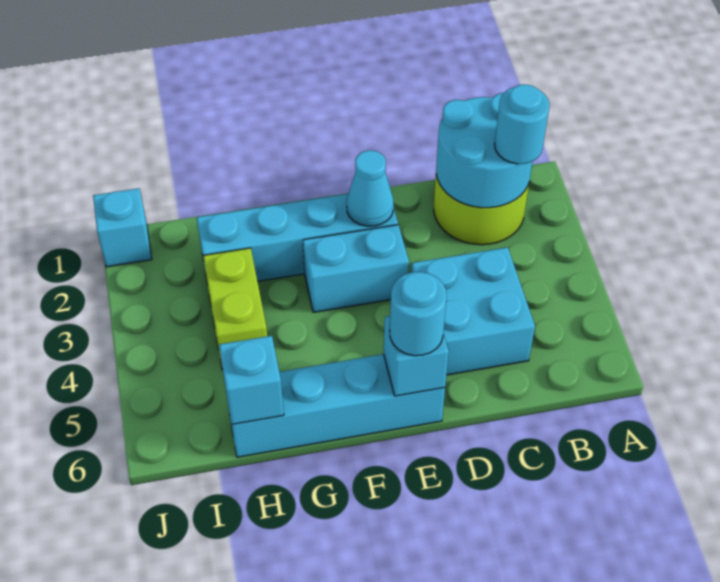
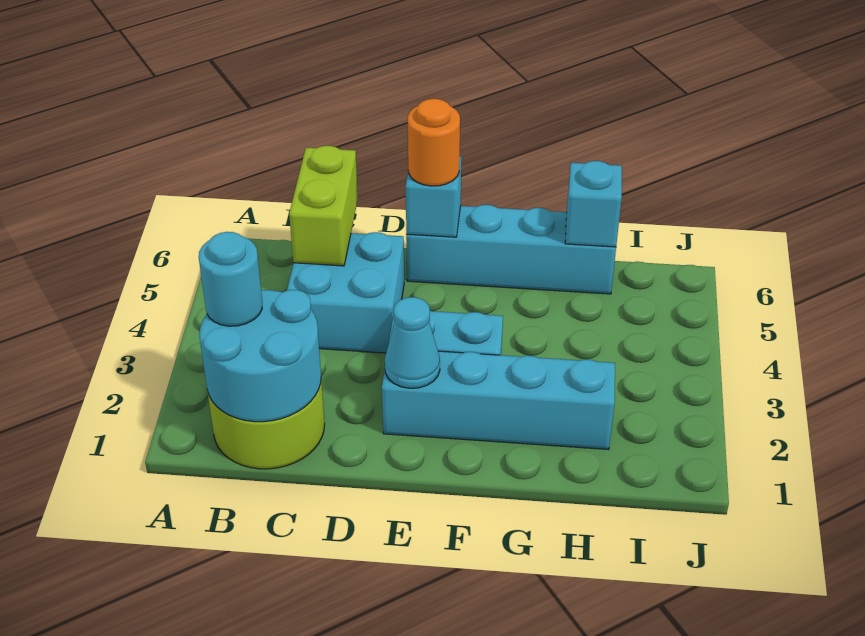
cyan 1x1 round brick [390,272,447,356] -> orange 1x1 round brick [408,99,460,186]
lime 1x2 brick [203,248,267,370] -> lime 1x2 brick moved to [289,146,358,266]
cyan 1x1 brick [93,188,152,267] -> none

